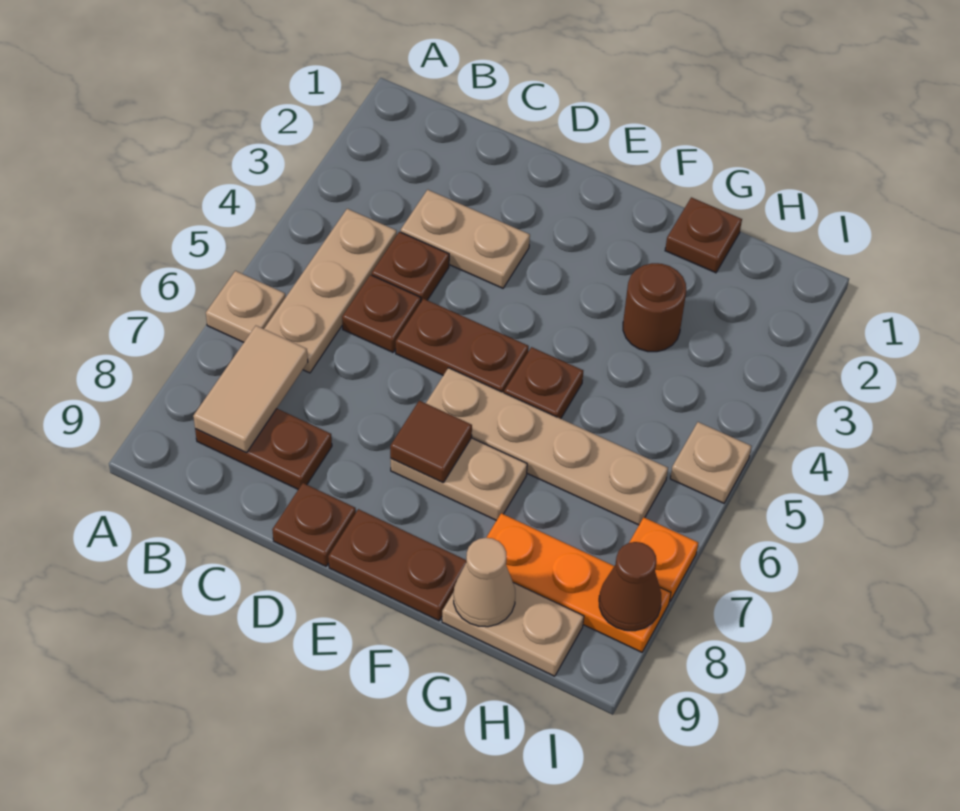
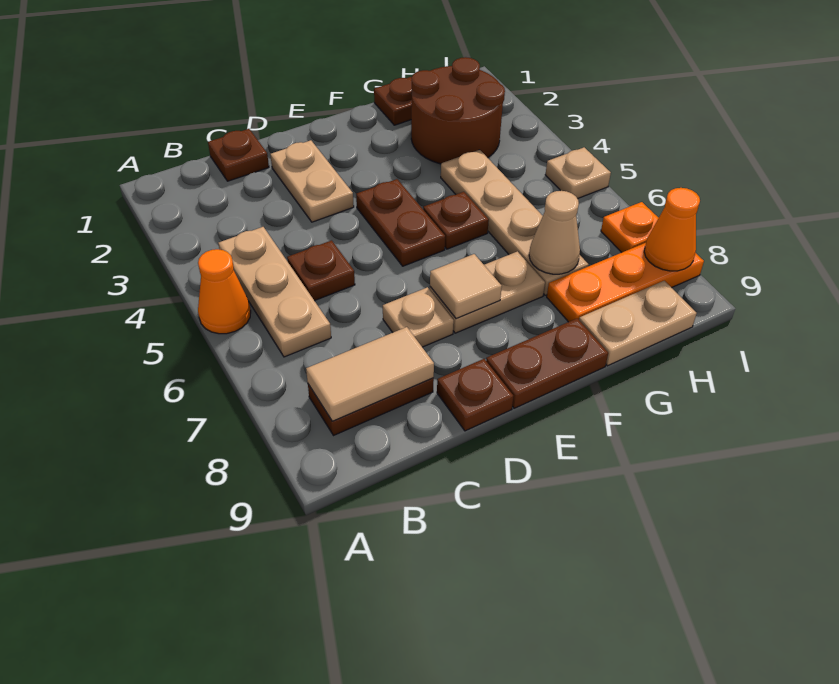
none -> orange 1x1 cone [198,249,251,334]
tan 1x1 plate [206,271,285,342] -> tan 1x1 plate moved to [383,287,454,347]
tan 1x2 tile [193,326,308,453] -> tan 1x2 tile turned to [306,327,434,421]
tan 1x2 plate [401,190,530,288] -> tan 1x2 plate turned to [270,140,354,222]
brown 1x1 plate [372,232,449,301] -> brown 1x1 plate moved to [208,129,269,181]
brown 1x2 plate [396,299,529,393] -> brown 1x2 plate turned to [356,179,445,266]
tan 1x4 plate [426,368,668,525] -> tan 1x4 plate turned to [441,150,588,295]
brown 1x1 tile [390,401,472,483] -> tan 1x1 tile [430,254,502,319]
brown 1x1 round brick [623,263,686,352] -> brown 2x2 round brick [411,57,505,164]
tan 1x1 cone [454,538,515,627] -> tan 1x1 cone moved to [529,191,580,274]
brown 1x1 cone [599,542,661,631] -> orange 1x1 cone [644,188,700,271]

